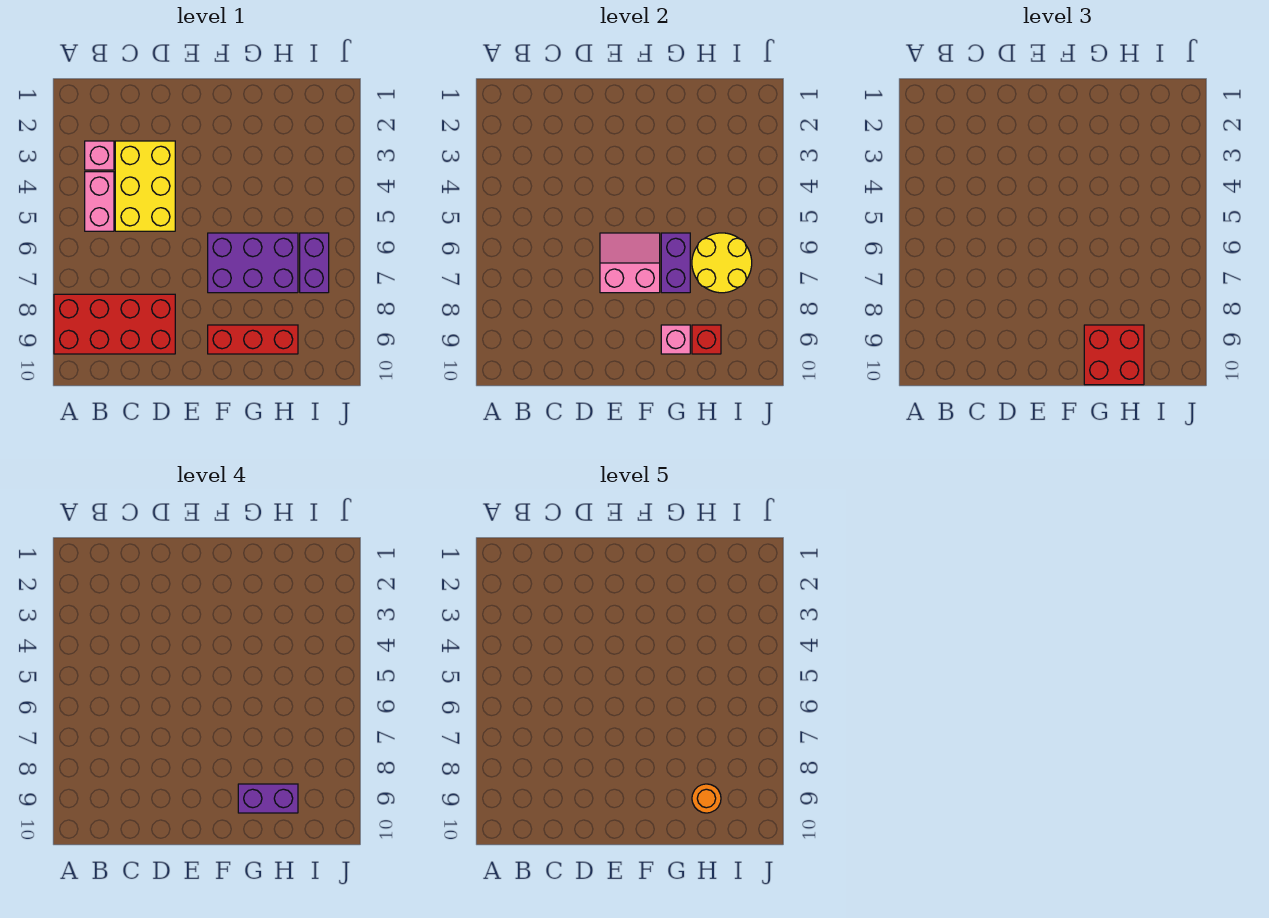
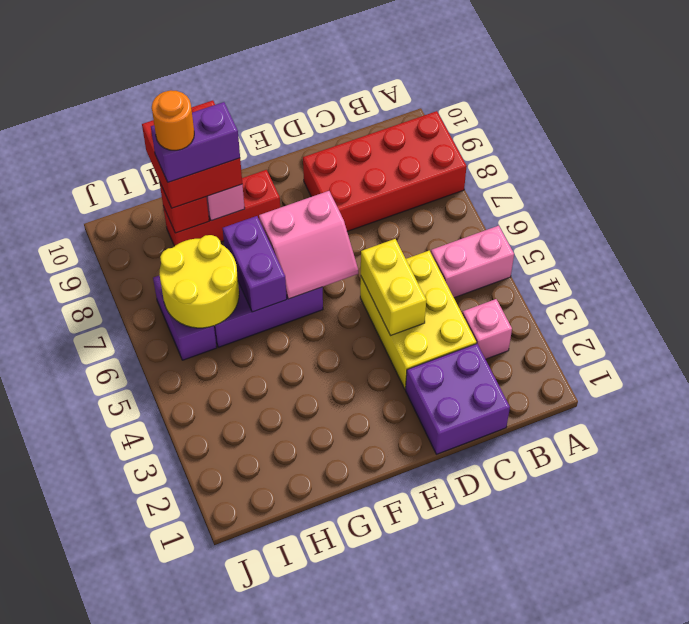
pink 1x2 brick [85,172,114,231] -> pink 1x2 brick turned to [431,226,514,298]
none -> purple 2x2 brick [406,344,510,454]
none -> yellow 1x2 brick [361,239,426,336]

